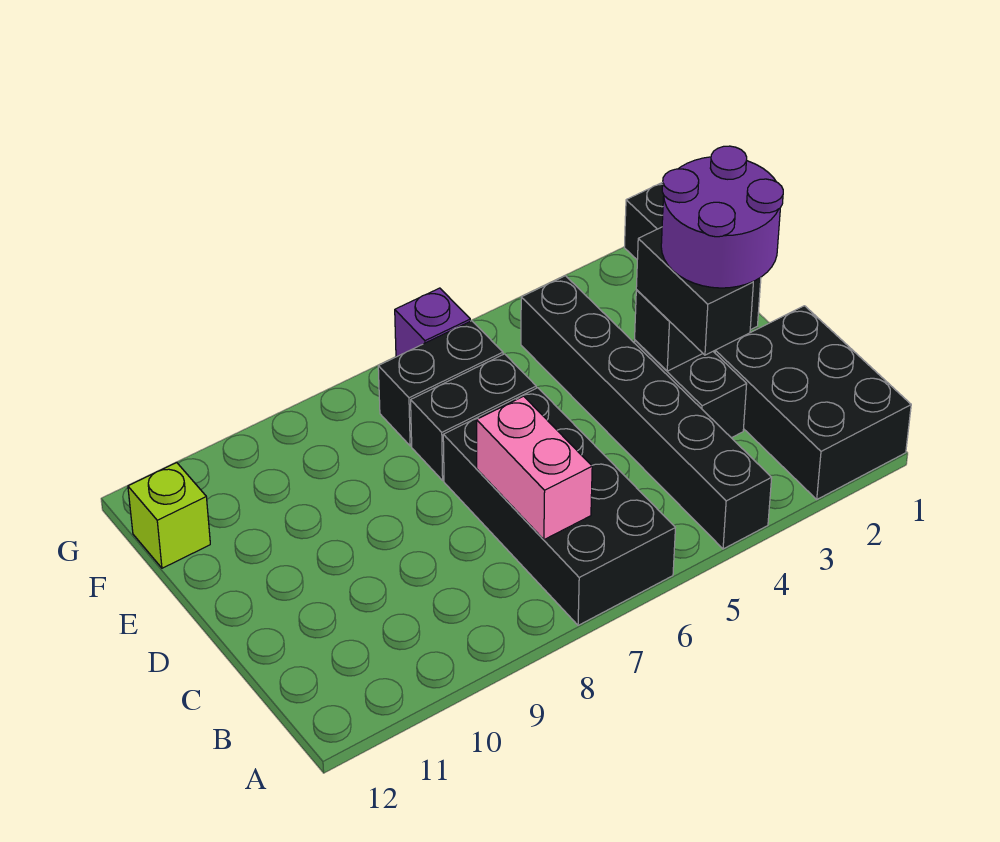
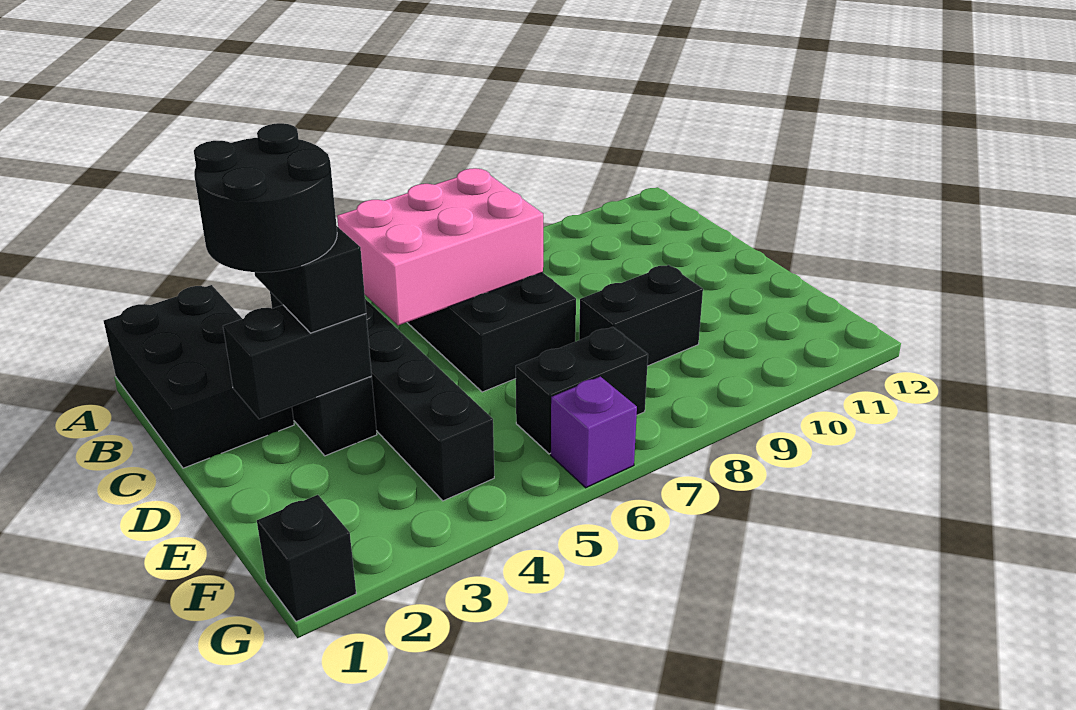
pink 1x2 brick [476,396,592,540] -> pink 2x3 brick [337,168,543,325]
purple 2x2 round brick [661,146,783,288] -> black 2x2 round brick [194,123,337,272]
black 1x2 brick [411,354,536,480] -> black 1x2 brick moved to [579,265,703,366]
lime 1x1 brick [128,463,210,568] -> none

